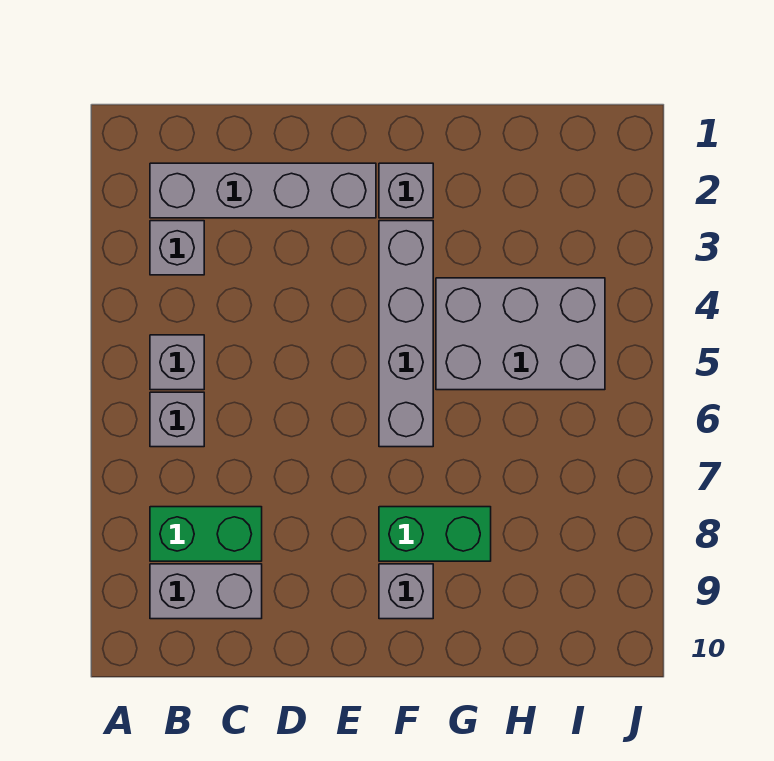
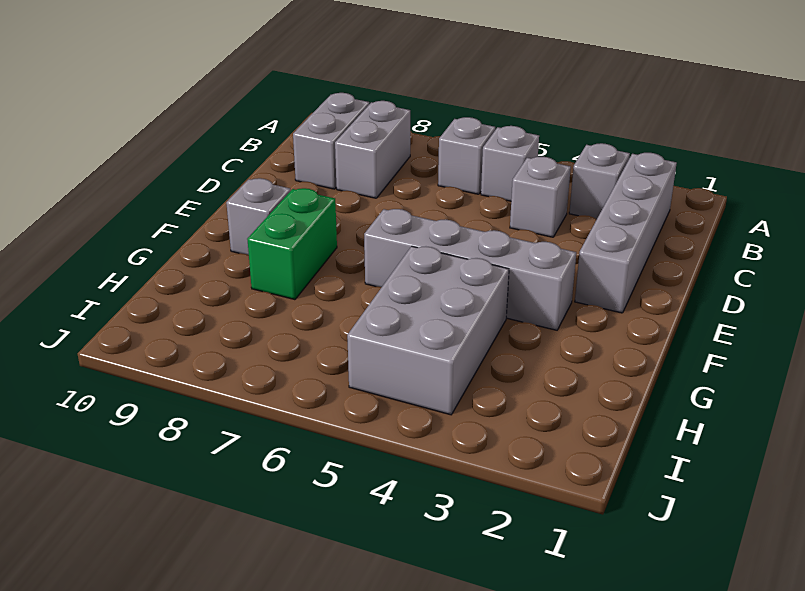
green 1x2 brick [150,507,262,561] -> grey 1x2 brick [335,101,410,198]
grey 1x1 brick [379,163,433,218] -> grey 1x1 brick moved to [510,157,571,237]

